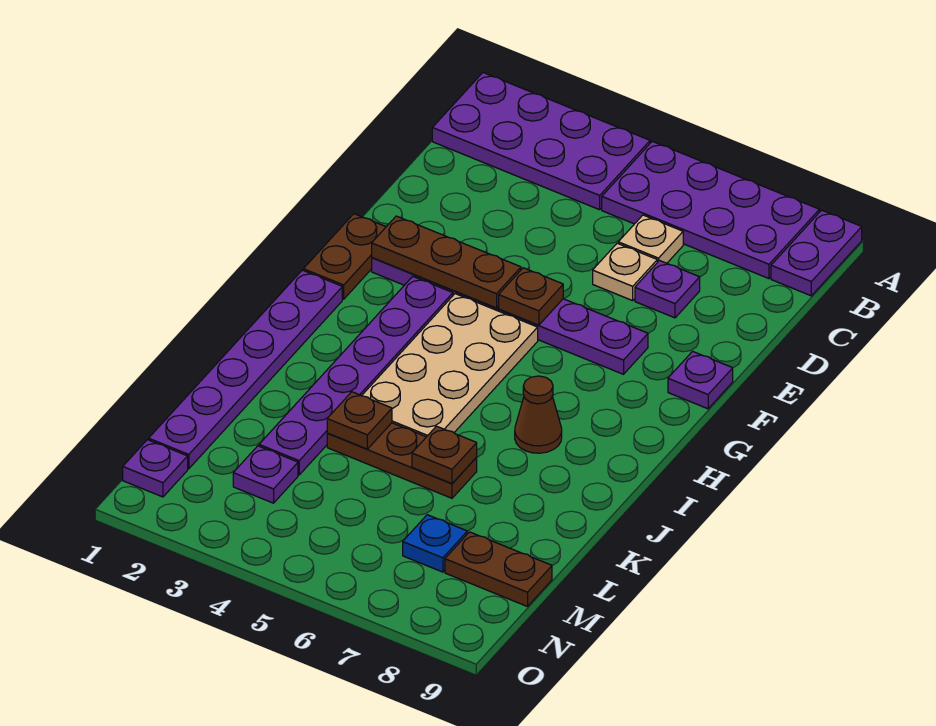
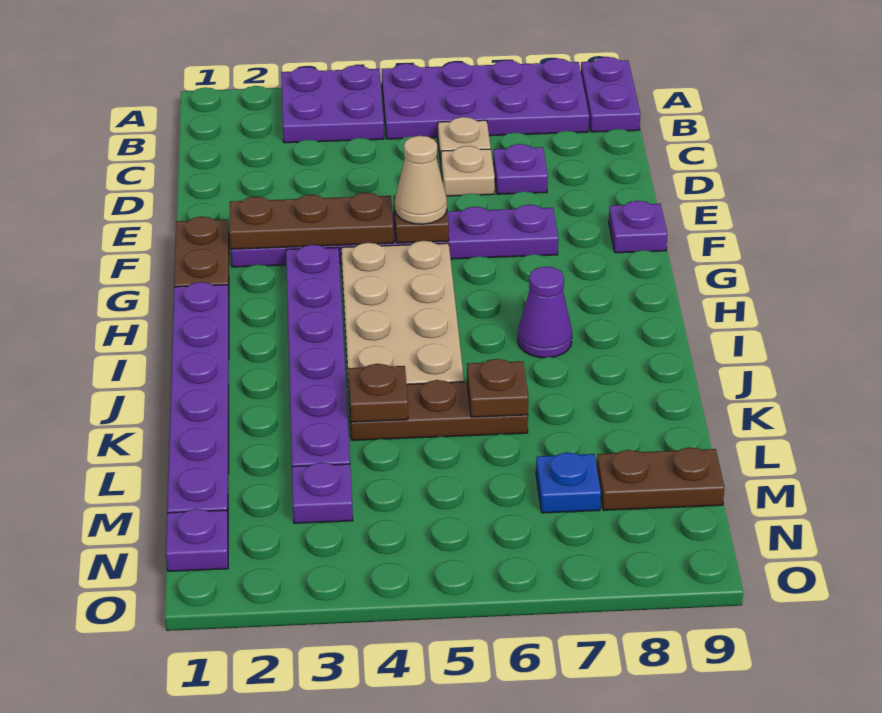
purple 2x4 plate [432,73,650,210] -> purple 2x2 plate [281,65,384,143]
none -> tan 1x1 cone [395,136,447,224]
brown 1x1 cone [515,376,562,453] -> purple 1x1 cone [518,267,572,358]

